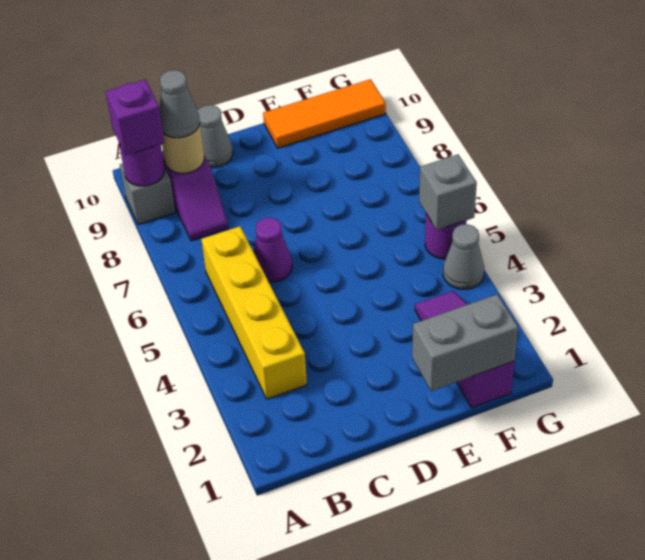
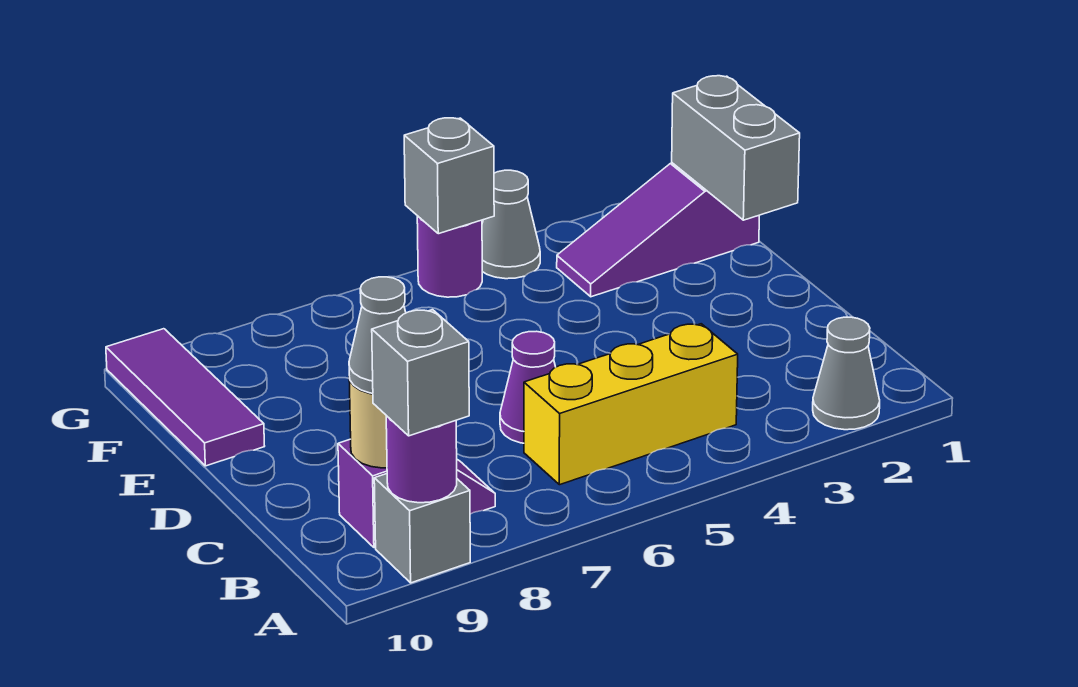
purple 1x1 brick [106,80,164,155] -> grey 1x1 brick [372,310,469,436]
yellow 1x4 brick [201,226,307,399] -> yellow 1x3 brick [524,324,738,485]
grey 1x1 cone [198,105,233,168] -> grey 1x1 cone moved to [813,317,880,430]
orange 1x3 tile [263,79,386,148] -> purple 1x3 tile [106,329,265,466]

